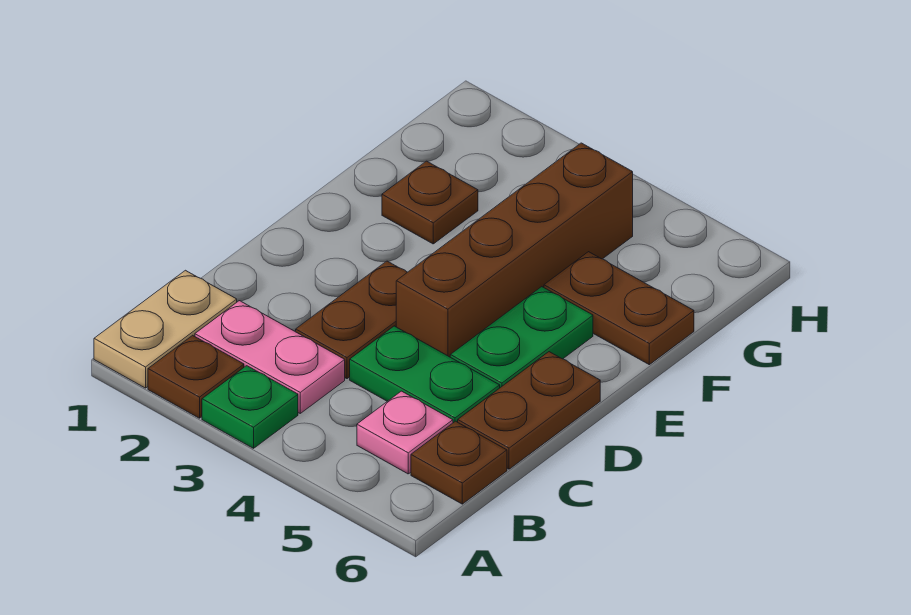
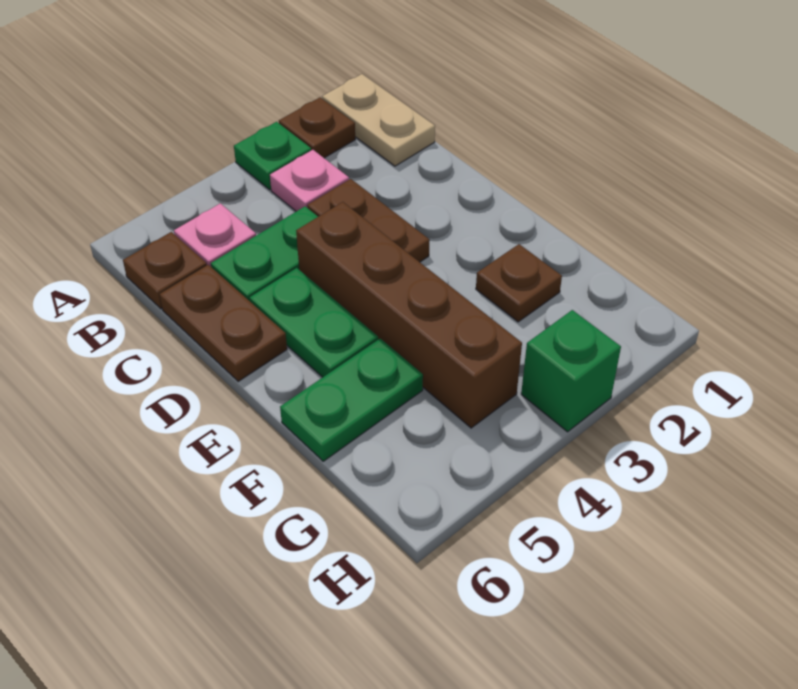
pink 1x2 plate [195,301,345,413] -> pink 1x1 plate [270,150,349,211]
brown 1x2 plate [544,252,694,365] -> green 1x2 plate [280,338,423,461]
none -> green 1x1 brick [521,310,621,432]

